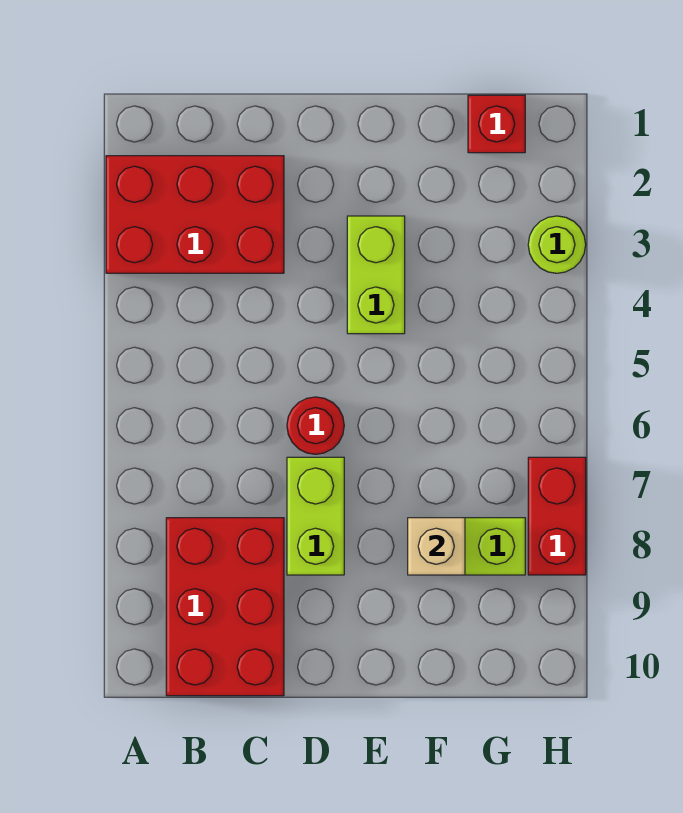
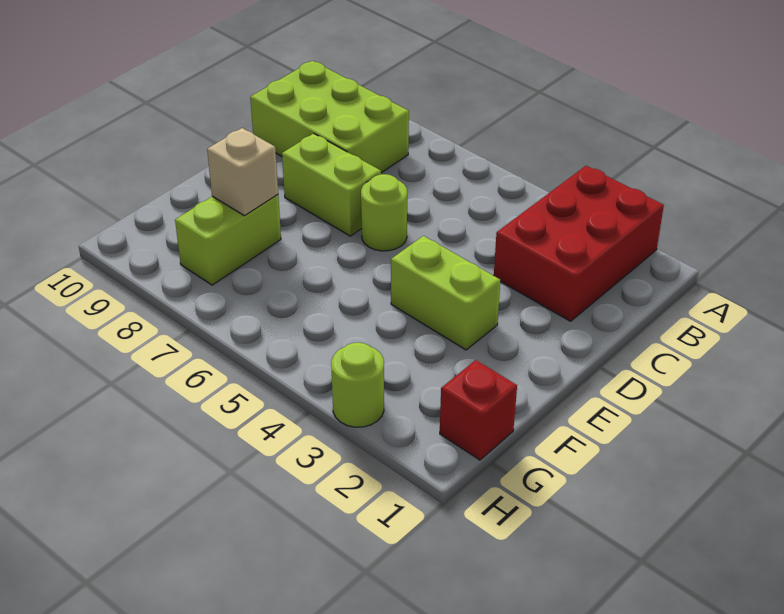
red 2x3 brick [166,518,284,696] -> lime 2x3 brick [250,61,409,173]
red 1x1 round brick [287,397,344,454] -> lime 1x1 round brick [361,174,407,251]
red 1x2 brick [528,457,586,575] -> none

